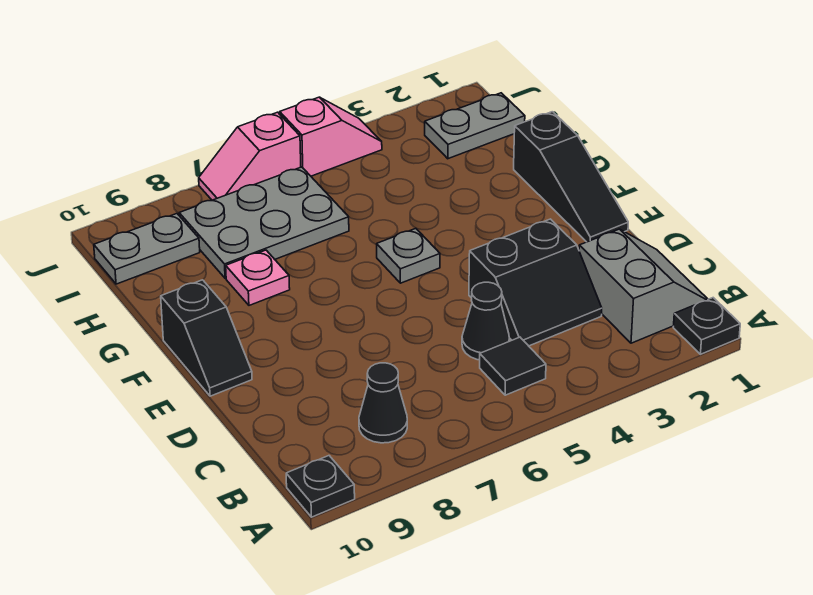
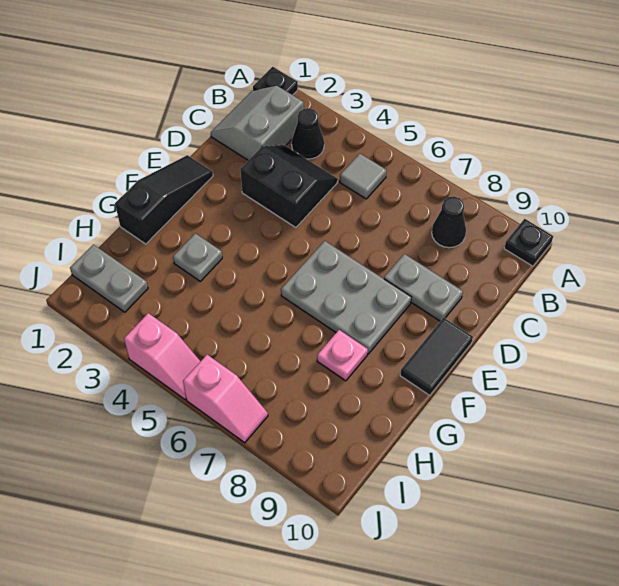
black 1x1 tile [480,337,546,395] -> grey 1x1 tile [340,154,386,199]
black 1x1 cone [462,282,509,360] -> black 1x1 cone moved to [292,108,324,159]
black 1x2 slope [161,280,252,396] -> black 1x2 tile [400,318,473,395]
grey 1x1 plate [377,228,440,283] -> grey 1x1 plate moved to [173,233,222,281]
grey 2x3 plate [179,167,349,278] -> grey 2x3 plate moved to [281,241,411,354]
grey 1x2 plate [94,214,200,284] -> grey 1x2 plate moved to [384,254,463,321]
pink 1x2 slope [280,97,382,176] -> pink 1x2 slope turned to [124,313,201,399]

